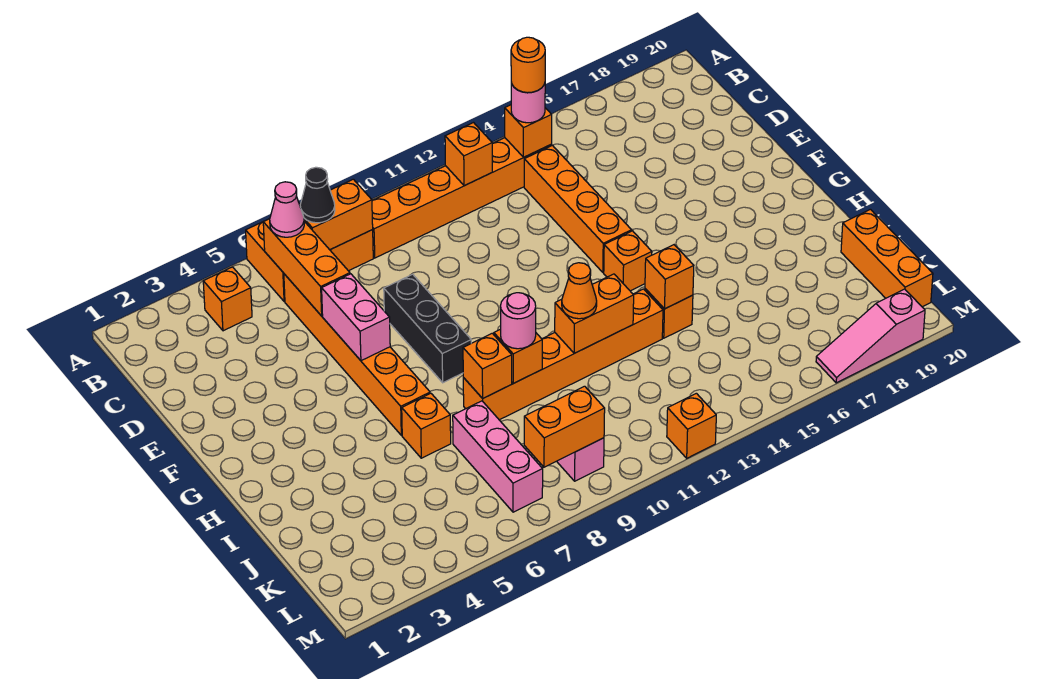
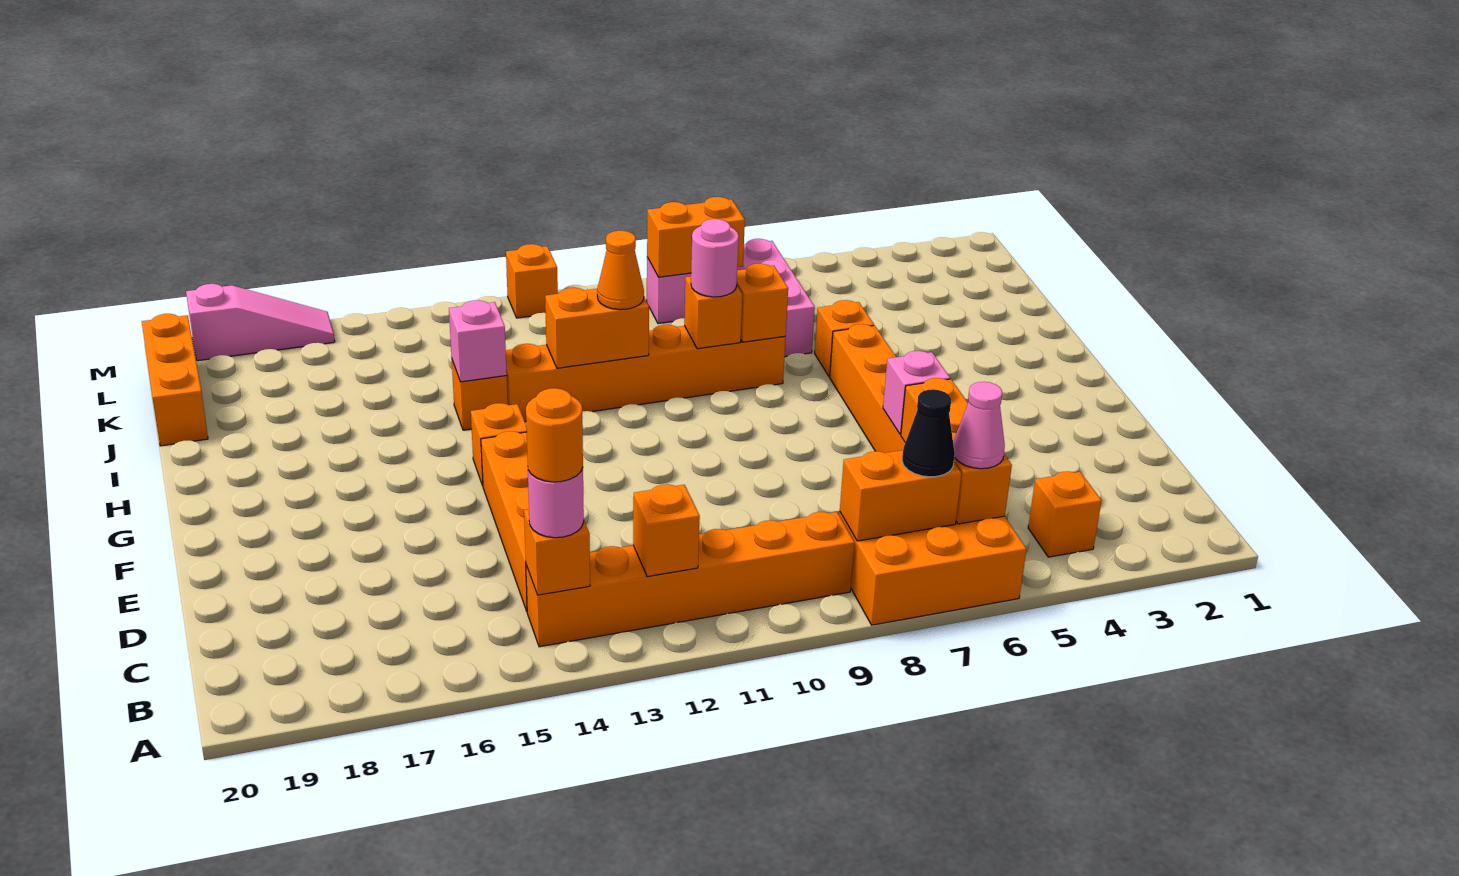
pink 1x2 brick [322,274,390,361] -> pink 1x1 brick [883,351,950,434]
black 1x3 brick [384,274,471,383] -> none
orange 1x1 brick [645,245,694,309] -> pink 1x1 brick [449,300,507,382]

